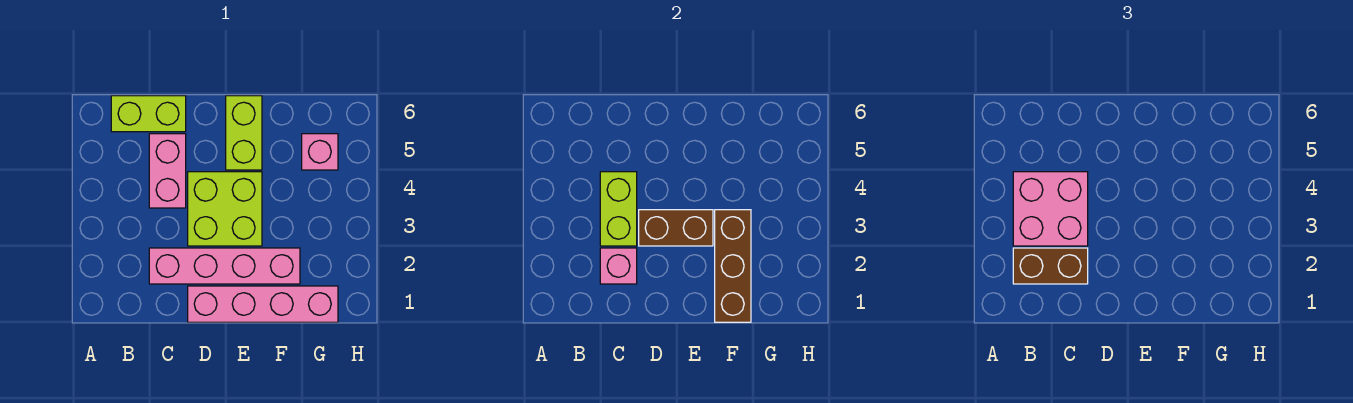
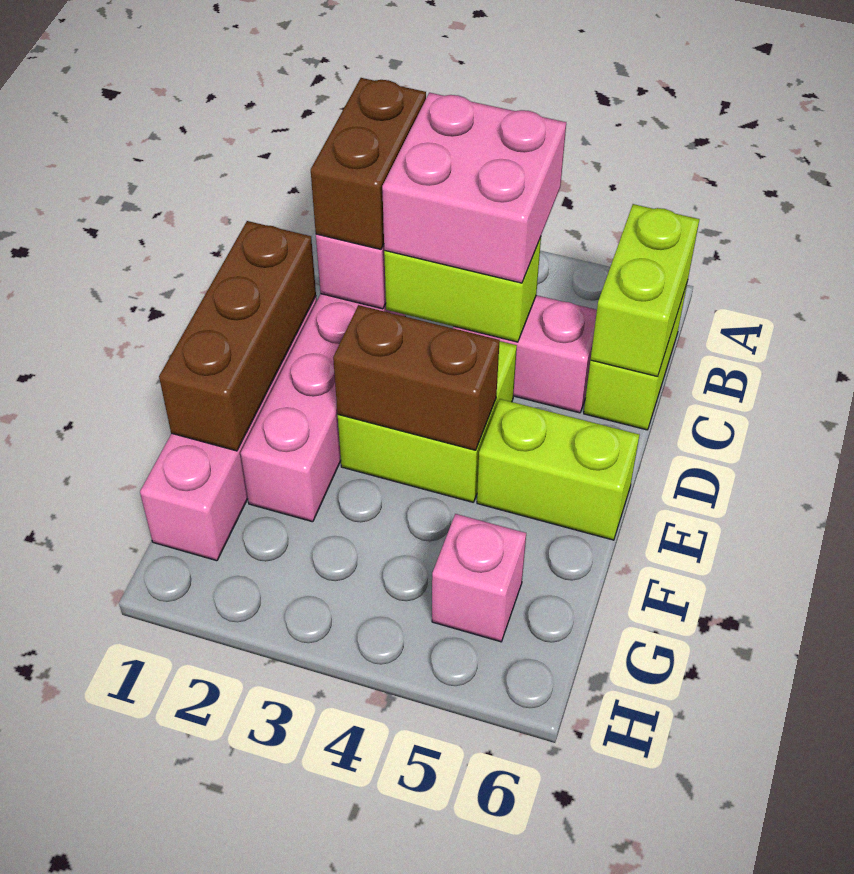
none -> lime 1x2 brick [591,204,700,377]
brown 1x2 brick [639,210,713,246] -> brown 1x2 brick turned to [333,305,500,450]
brown 1x3 brick [715,210,751,322] -> brown 1x3 brick turned to [159,221,316,451]

